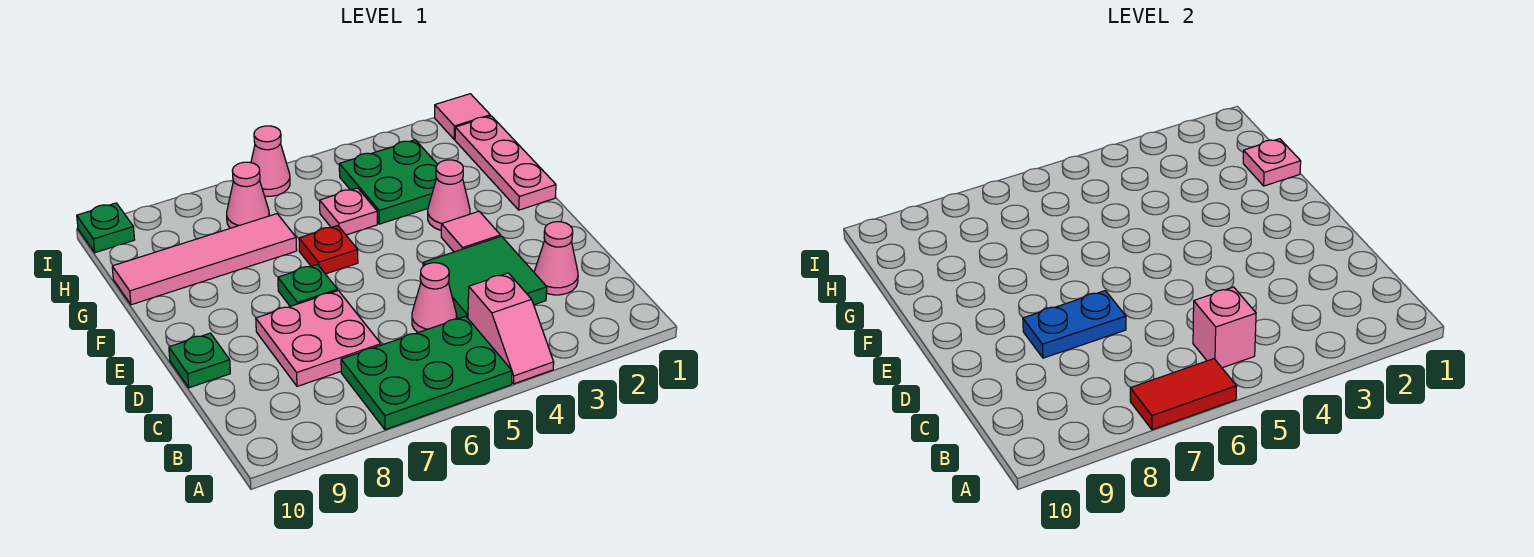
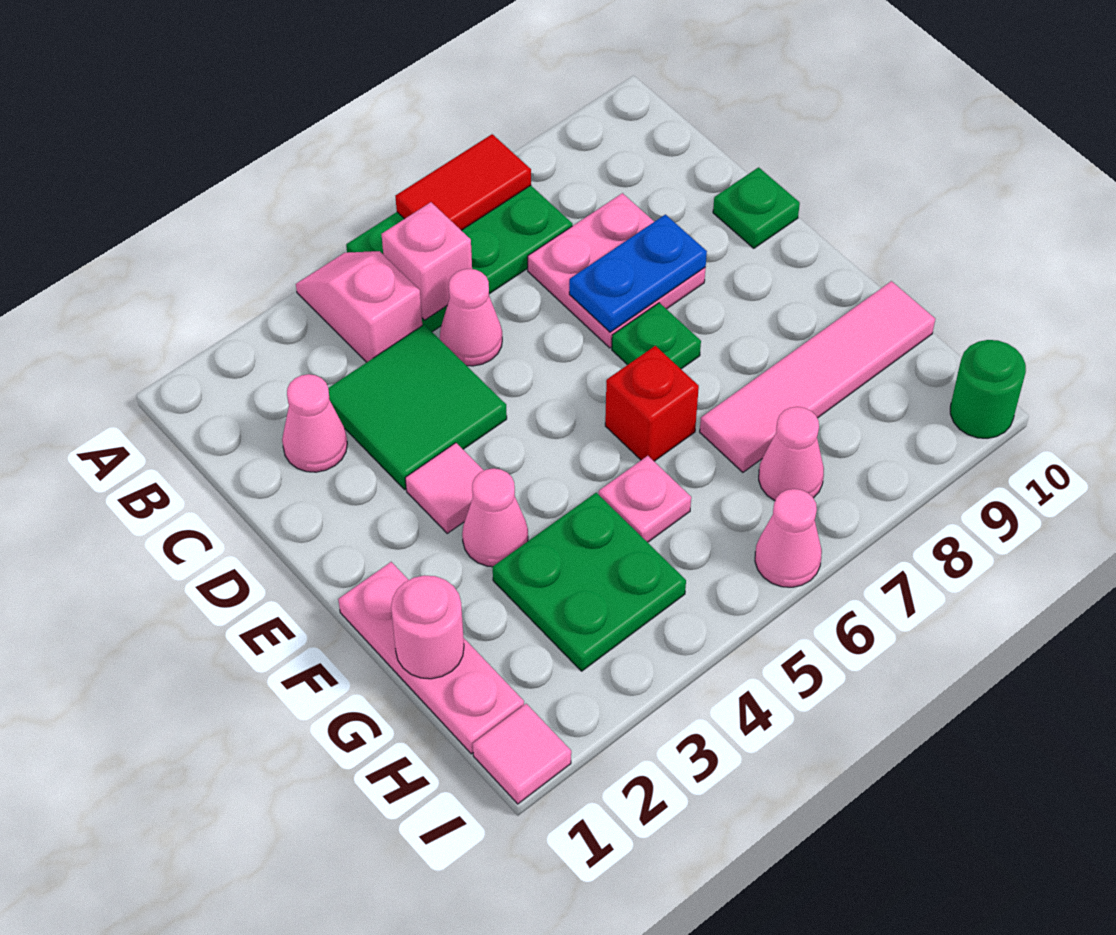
red 1x1 plate [299,226,358,274] -> red 1x1 brick [605,346,699,461]
pink 1x1 plate [1243,139,1301,186] -> pink 1x1 round brick [391,575,464,679]
green 1x1 plate [77,203,135,253] -> green 1x1 round brick [950,340,1026,438]

